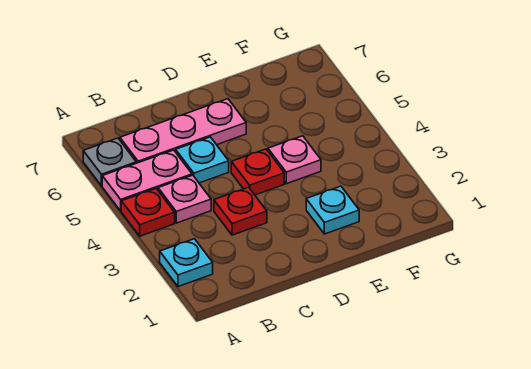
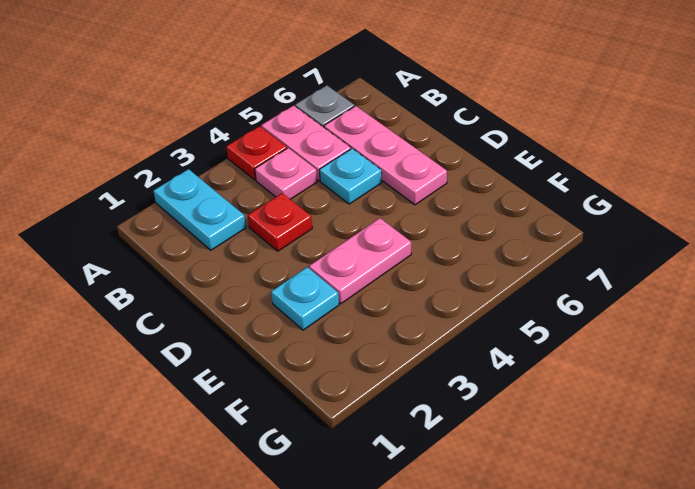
cyan 1x1 plate [160,239,213,287] -> cyan 1x2 plate [154,169,246,250]
red 1x1 plate [231,149,284,195] -> none
pink 1x1 plate [268,136,321,184] -> pink 1x2 plate [309,218,411,304]

